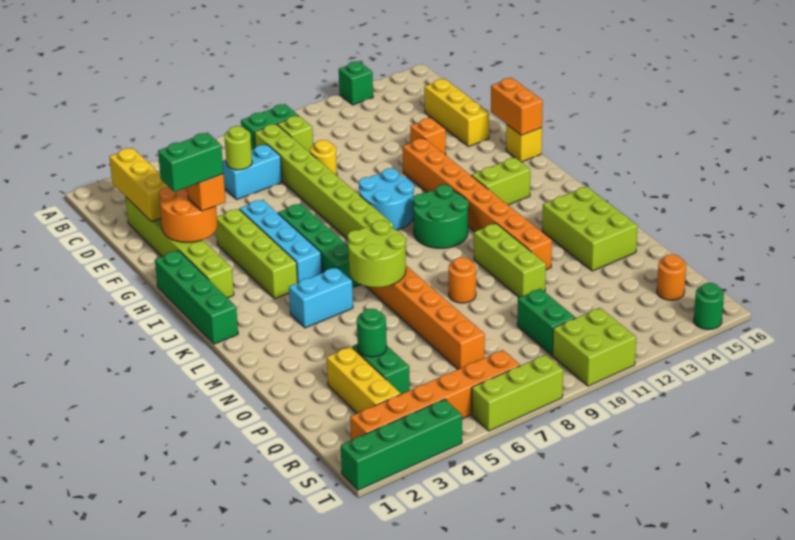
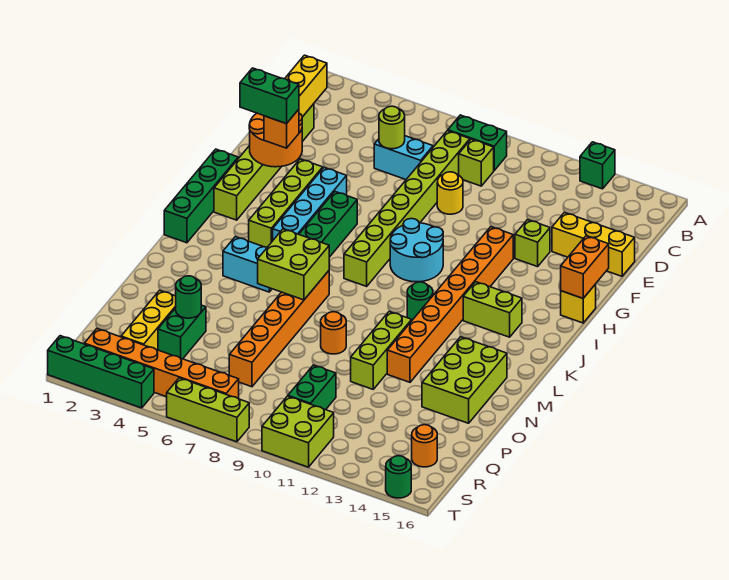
yellow 1x3 brick [424,79,489,147] -> yellow 1x3 brick turned to [552,213,635,276]
orange 1x1 brick [410,118,446,155] -> lime 1x1 brick [515,220,550,267]
green 2x2 round brick [413,185,469,248] -> green 1x1 round brick [407,282,433,320]
lime 2x2 round brick [348,220,406,287] -> lime 2x2 brick [258,229,329,300]

